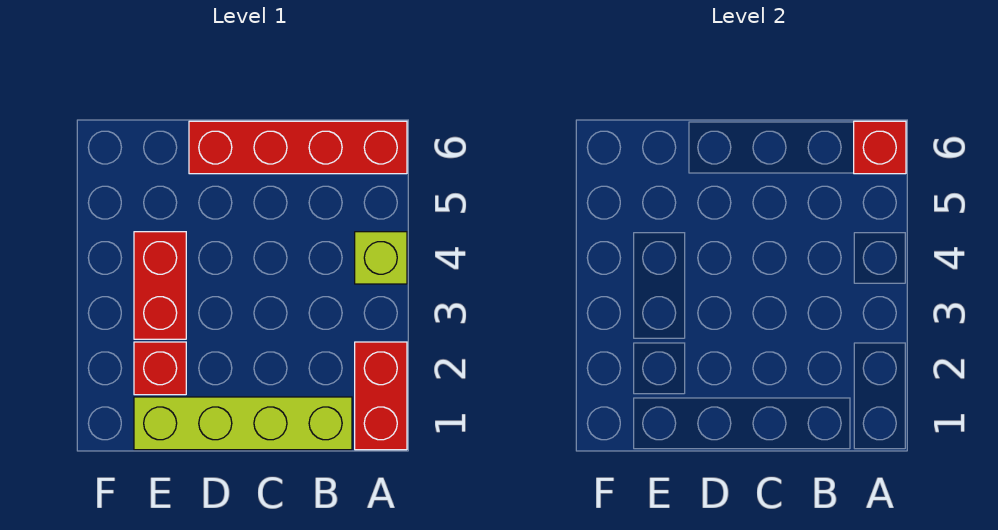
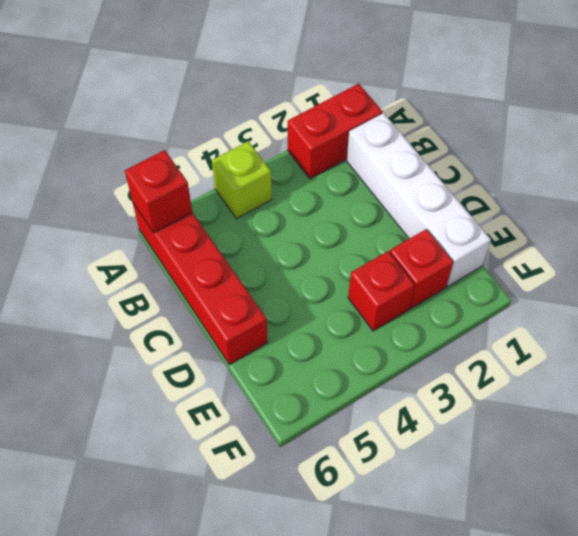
lime 1x4 brick [134,397,352,450] -> white 1x4 brick [347,113,491,286]
red 1x2 brick [134,232,186,339] -> red 1x1 brick [348,251,415,331]

